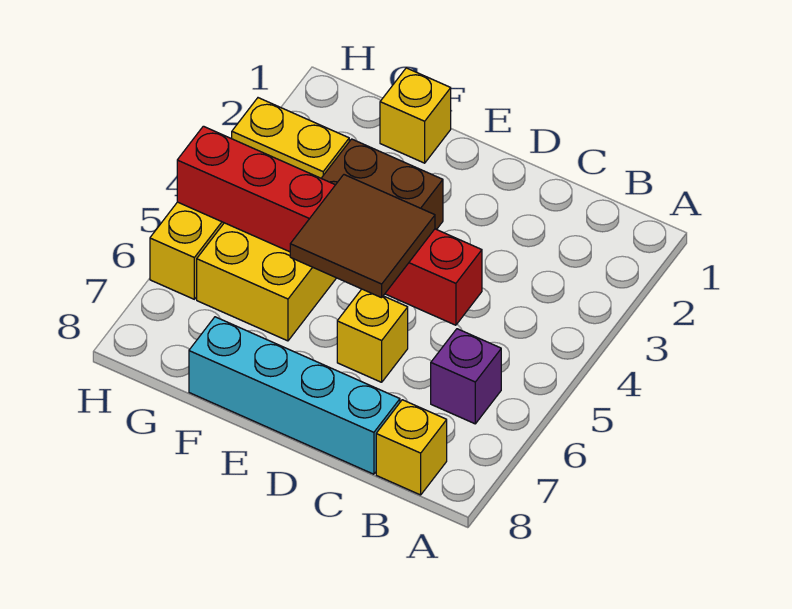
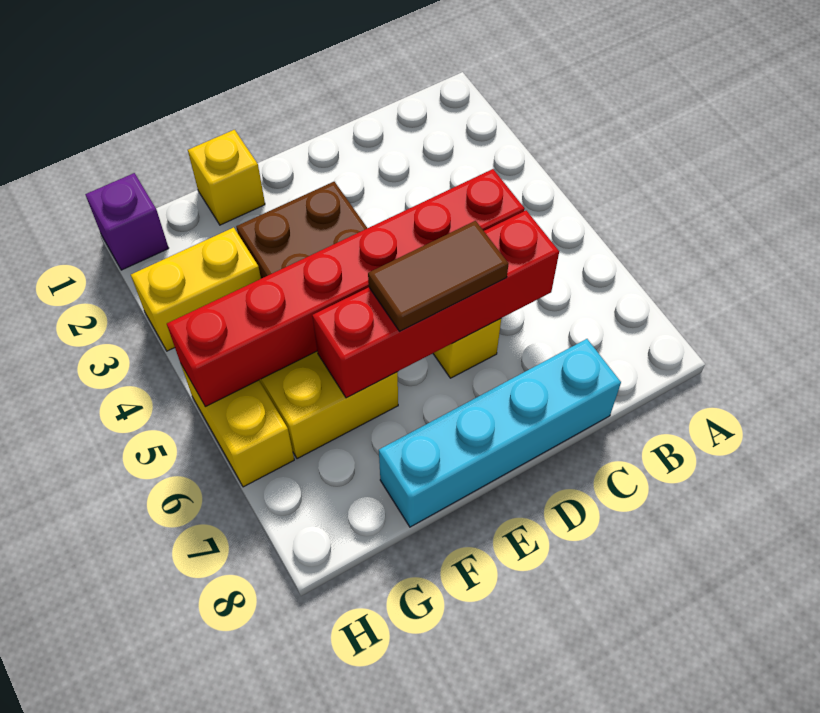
purple 1x1 brick [431,329,501,424] -> purple 1x1 brick moved to [85,173,169,270]
yellow 1x1 brick [376,400,447,495] -> none
none -> red 1x4 brick [312,211,559,398]
brown 2x2 tile [290,175,435,298] -> brown 1x2 tile [368,221,508,331]

